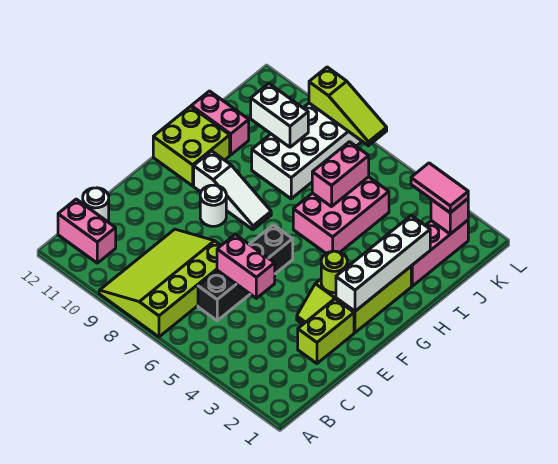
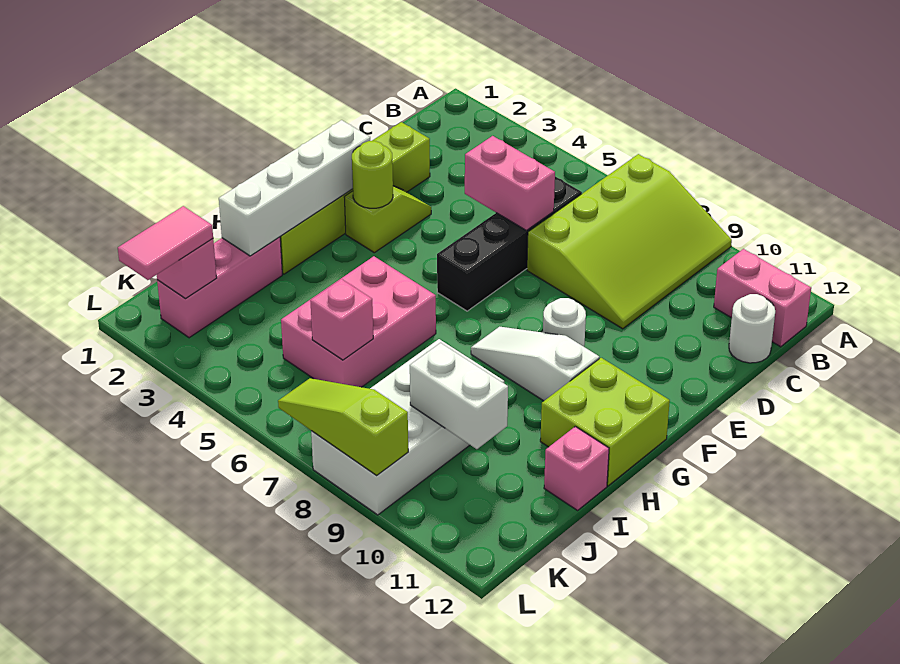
pink 1x2 brick [312,142,369,207] -> pink 1x1 brick [310,279,373,360]
pink 1x2 brick [191,91,249,155] -> pink 1x1 brick [544,427,609,510]
pink 1x2 tile [411,163,468,213] -> pink 1x2 tile turned to [118,206,213,280]

